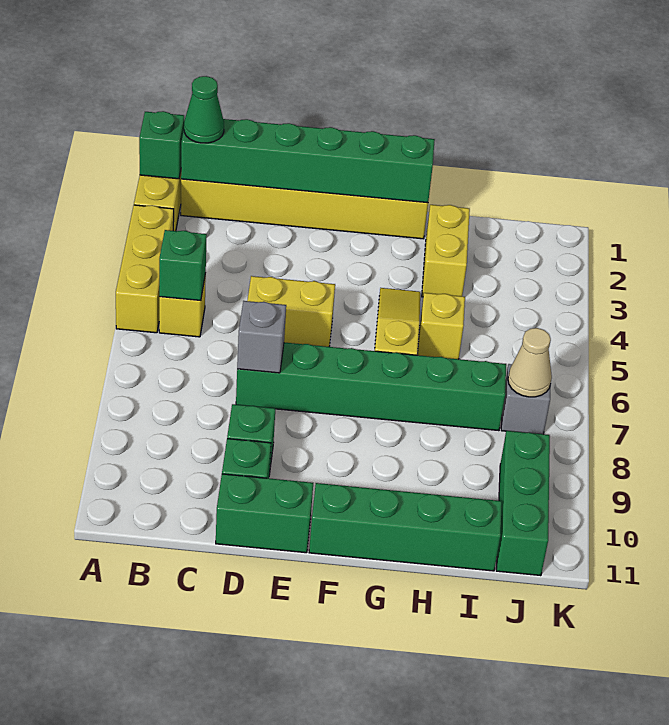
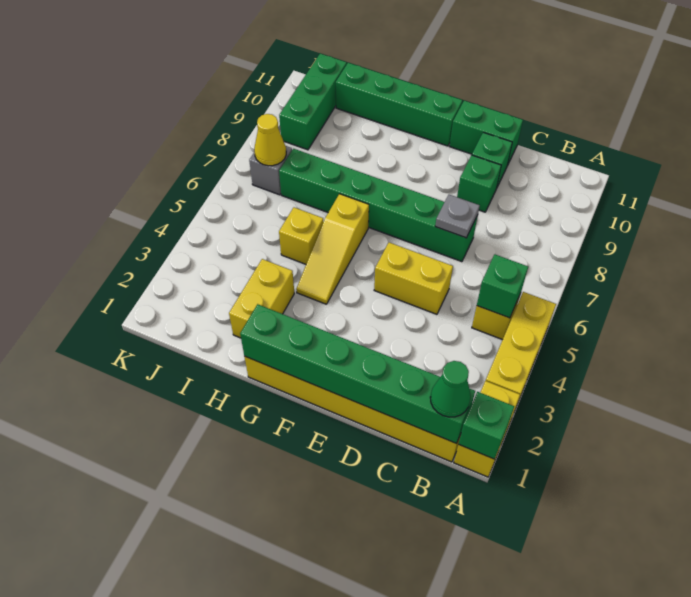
grey 1x1 brick [237,301,286,373] -> grey 1x1 plate [435,195,480,238]
tan 1x1 cone [508,328,552,397] -> yellow 1x1 cone [254,114,286,166]

